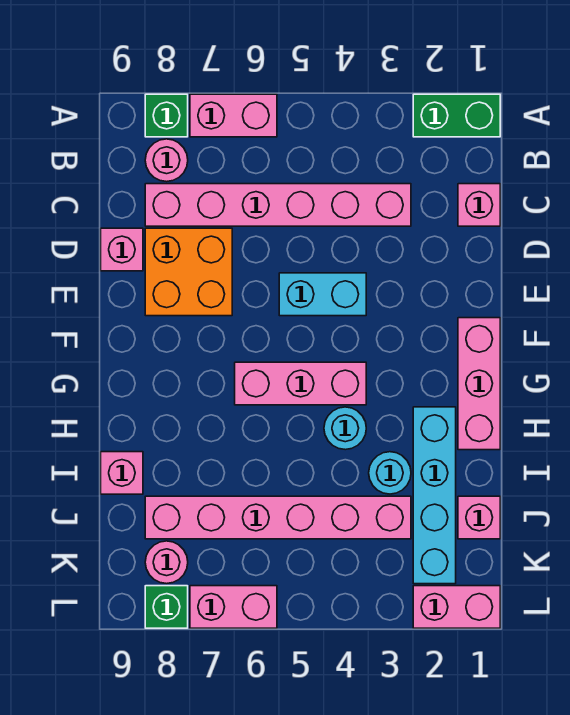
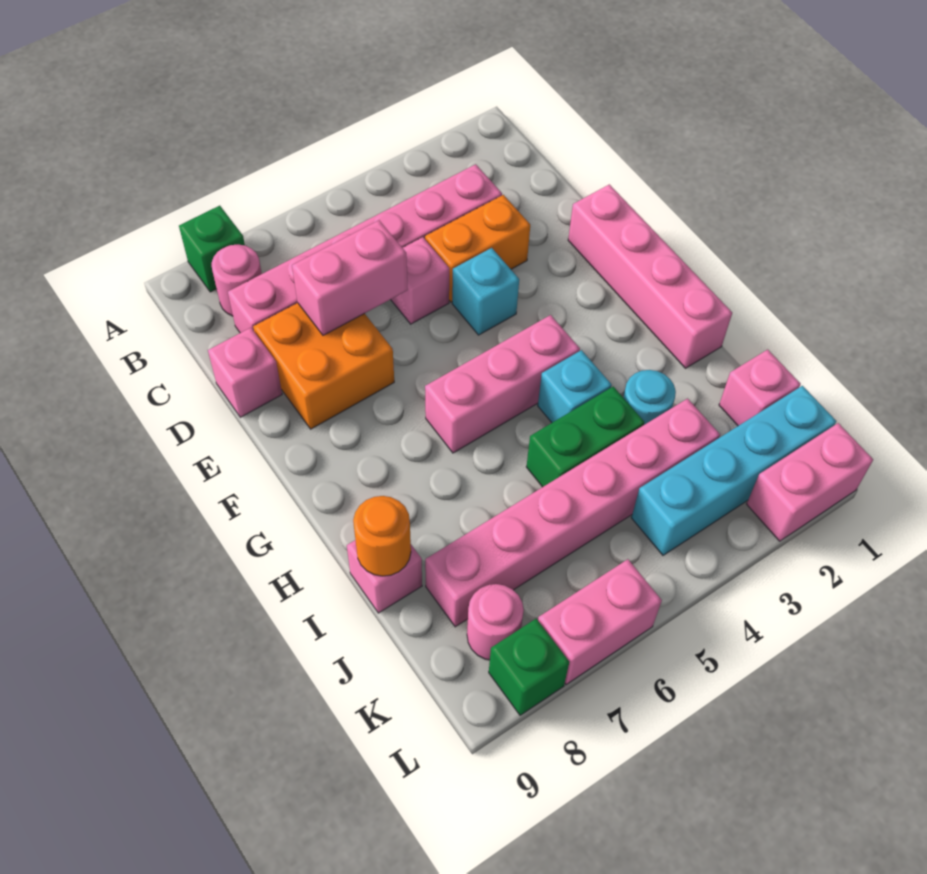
green 1x2 brick [413,94,500,137] -> green 1x2 brick moved to [526,387,644,487]
pink 1x2 brick [190,94,277,137] -> pink 1x2 brick moved to [292,220,408,335]
pink 1x1 brick [458,184,500,226] -> pink 1x1 brick moved to [391,237,449,324]
none -> orange 1x2 brick [425,195,530,302]
cyan 1x2 brick [279,273,366,316] -> cyan 1x1 brick [452,248,519,335]
pink 1x3 brick [458,318,500,450] -> pink 1x4 brick [568,184,732,368]
cyan 1x4 brick [413,407,456,584] -> cyan 1x4 brick turned to [631,386,836,555]
cyan 1x1 round brick [324,407,366,450] -> cyan 1x1 brick [538,350,612,423]
none -> orange 1x1 round brick [353,496,411,576]

